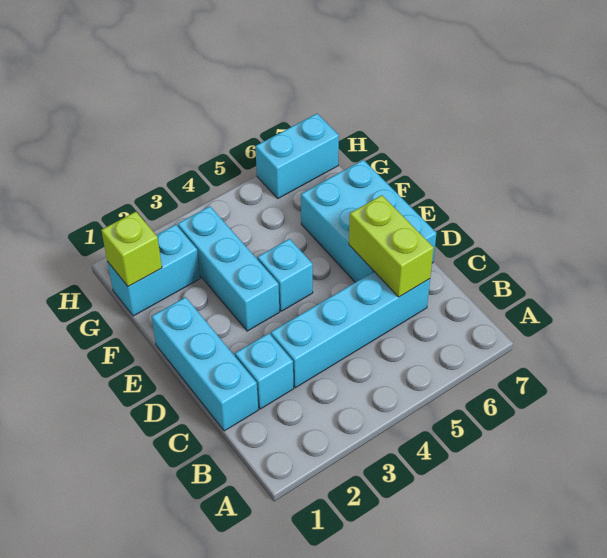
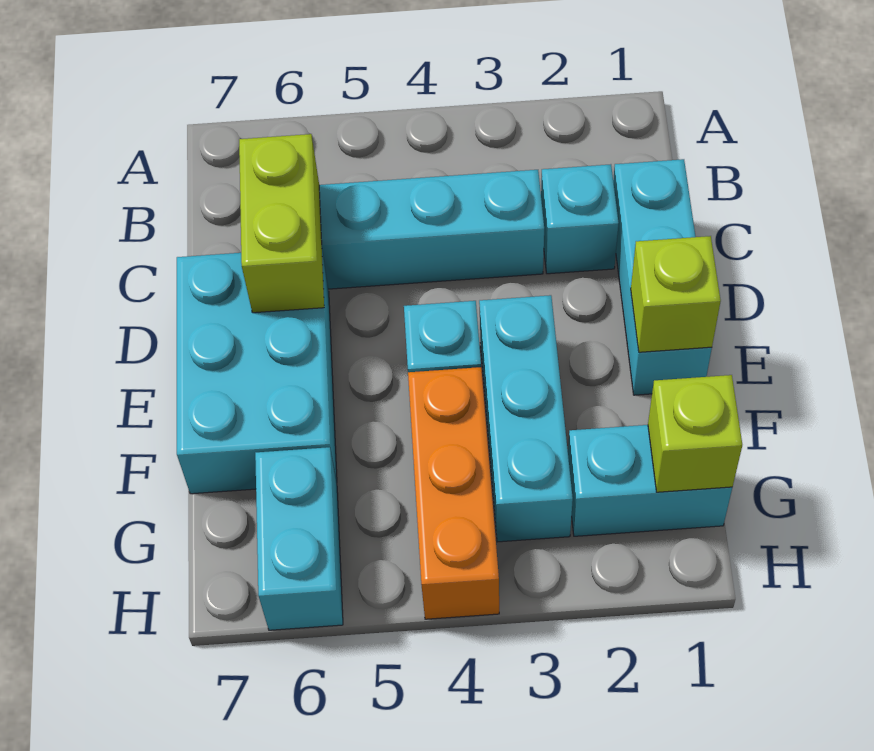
none -> lime 1x1 brick [631,236,721,352]
none -> orange 1x3 brick [408,367,499,619]
cyan 1x2 brick [255,114,339,198] -> cyan 1x2 brick turned to [255,447,343,630]

